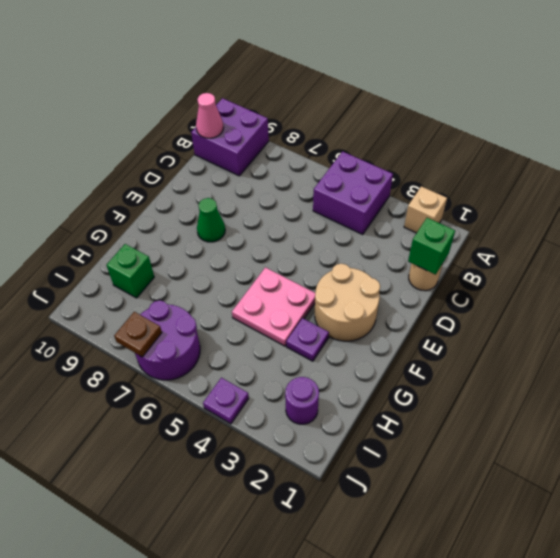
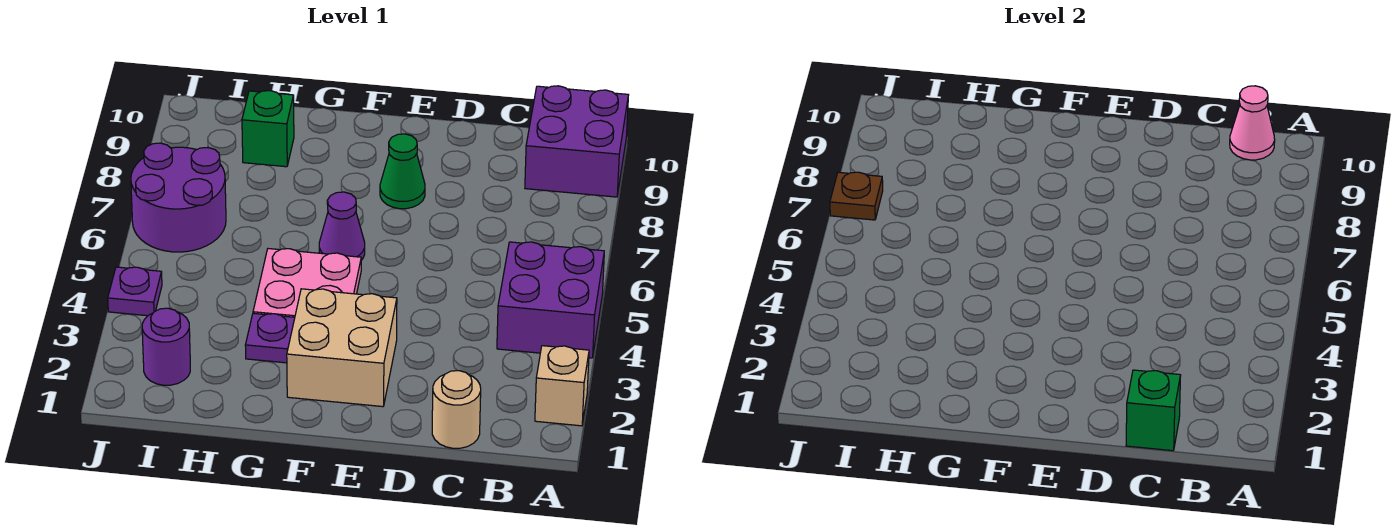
tan 2x2 round brick [315,264,380,341] -> tan 2x2 brick [287,289,397,407]
none -> purple 1x1 cone [319,192,365,260]

